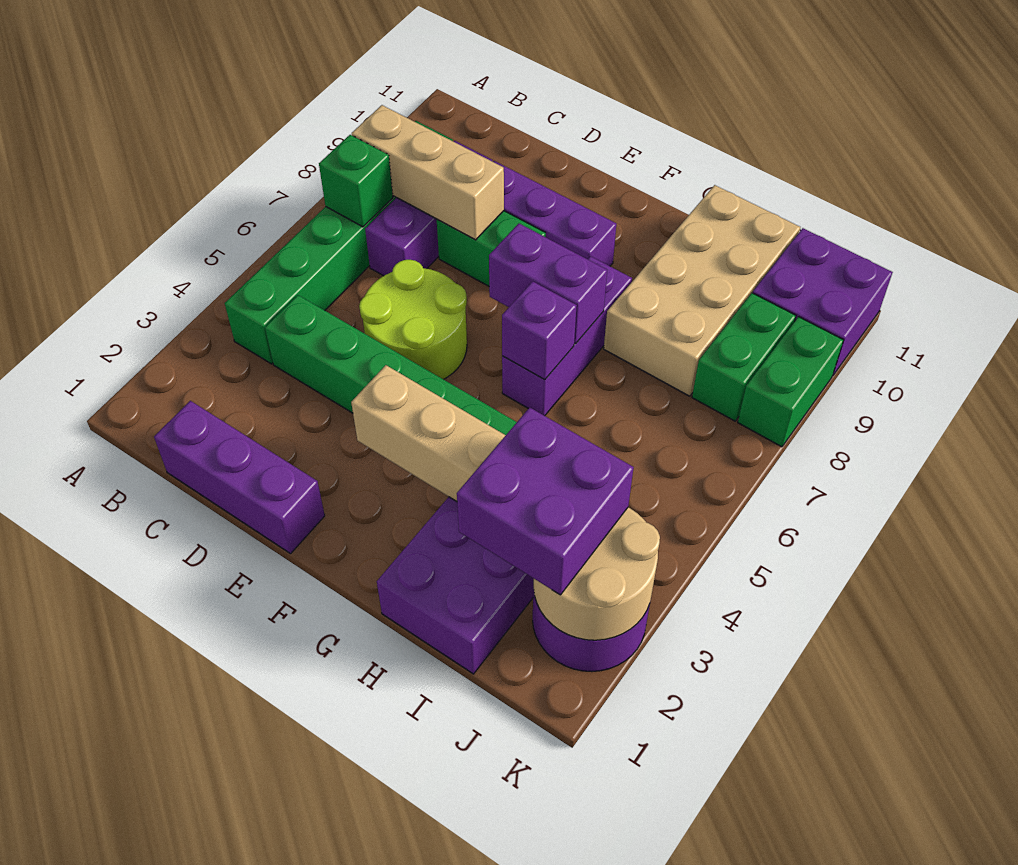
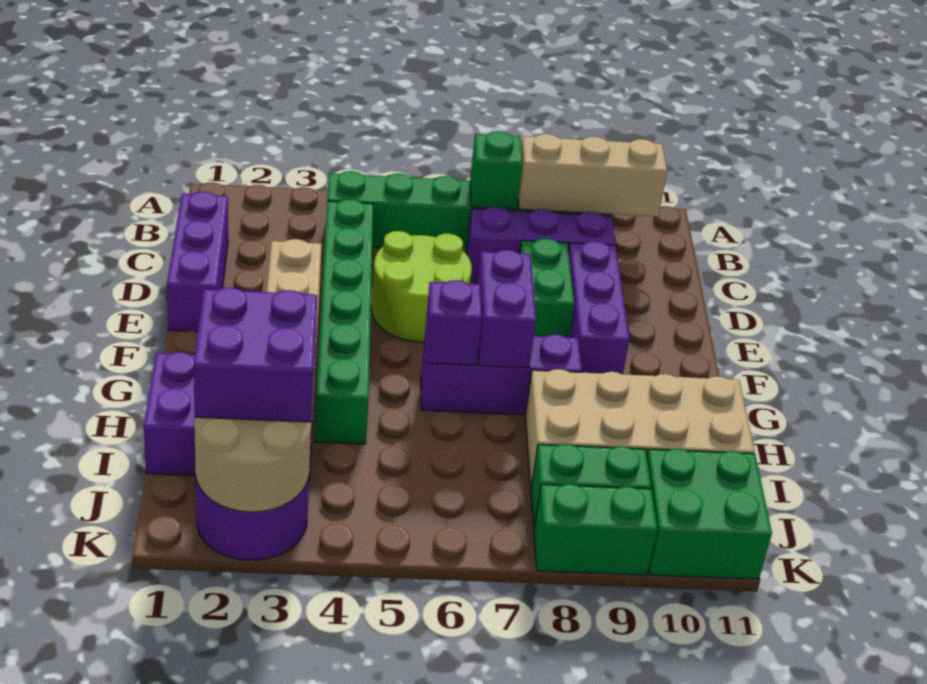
tan 1x3 brick [352,105,504,240] -> tan 1x3 brick turned to [518,134,667,217]
purple 2x2 brick [753,228,893,376] -> green 2x2 brick [647,449,772,579]

